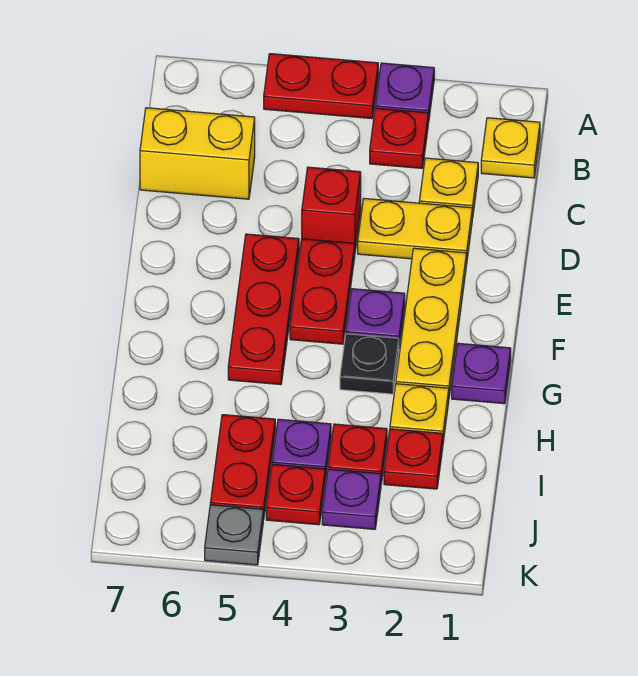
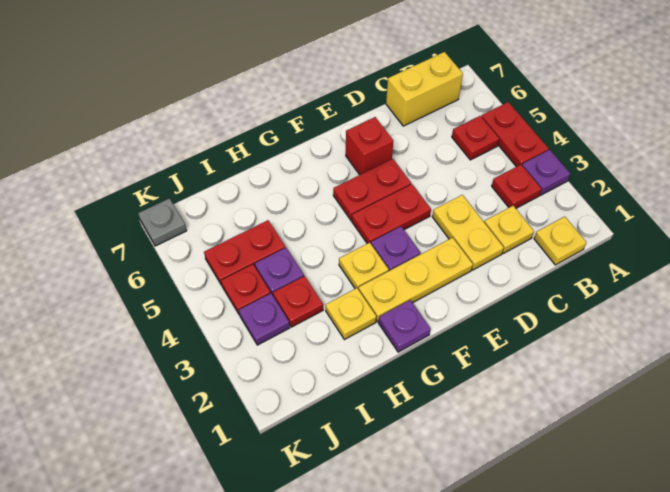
yellow 1x2 brick [140,108,255,199] -> yellow 1x2 brick turned to [386,52,463,126]
red 1x1 brick [302,167,361,250] -> red 1x1 brick moved to [346,117,393,175]
red 1x3 plate [228,234,299,385] -> red 1x2 plate [333,159,411,220]
black 1x1 plate [340,334,399,394] -> yellow 1x1 plate [339,243,389,290]
red 1x1 plate [384,429,443,489] -> red 1x1 plate moved to [452,116,499,160]
grey 1x1 plate [205,505,263,565] -> grey 1x1 plate moved to [138,198,187,246]

